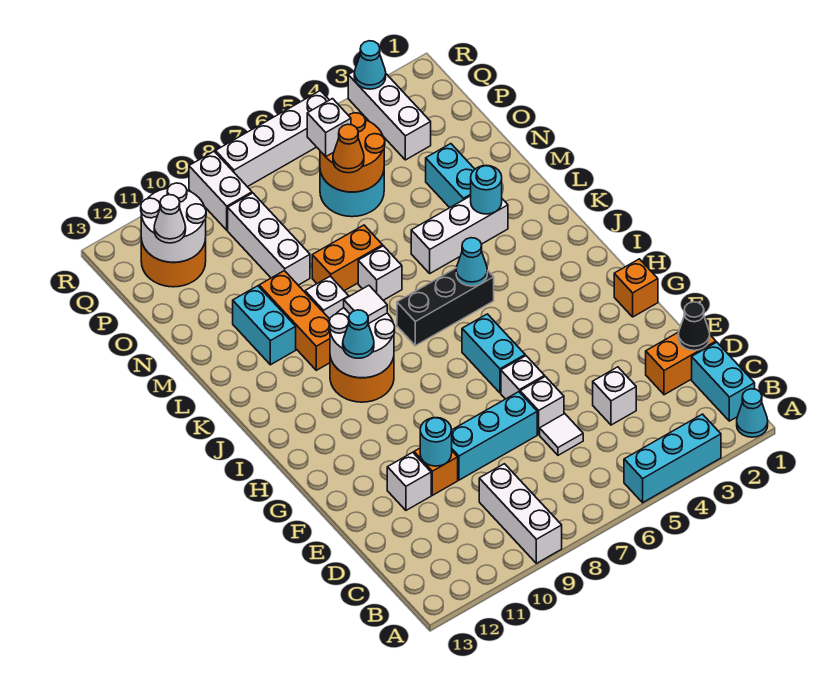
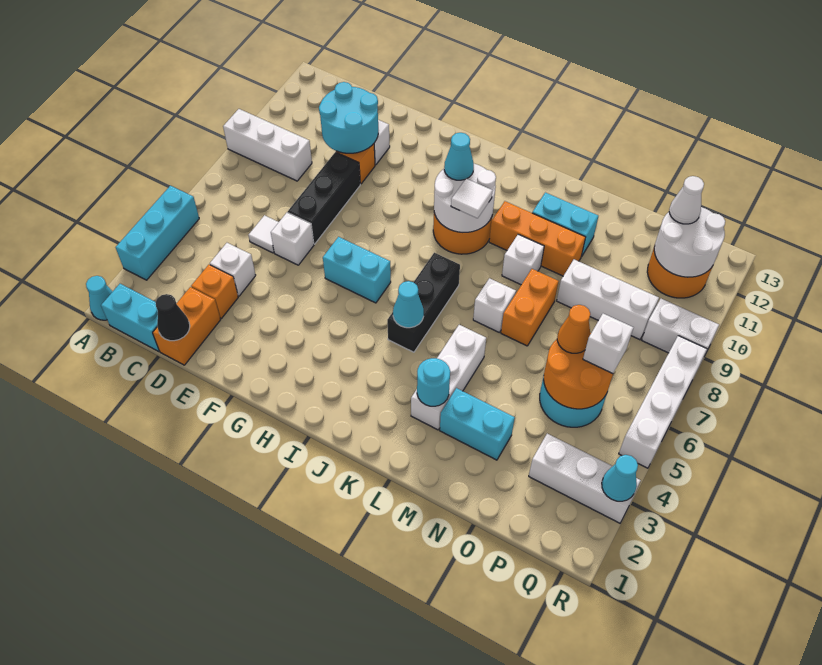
cyan 1x3 brick [452,392,537,480] -> black 1x3 brick [288,152,360,244]
cyan 1x1 round brick [420,418,452,466] -> cyan 2x2 round brick [319,82,378,153]
white 1x1 brick [501,356,545,399] -> none
orange 1x1 brick [614,259,658,317] -> orange 1x1 brick moved to [191,265,238,318]

